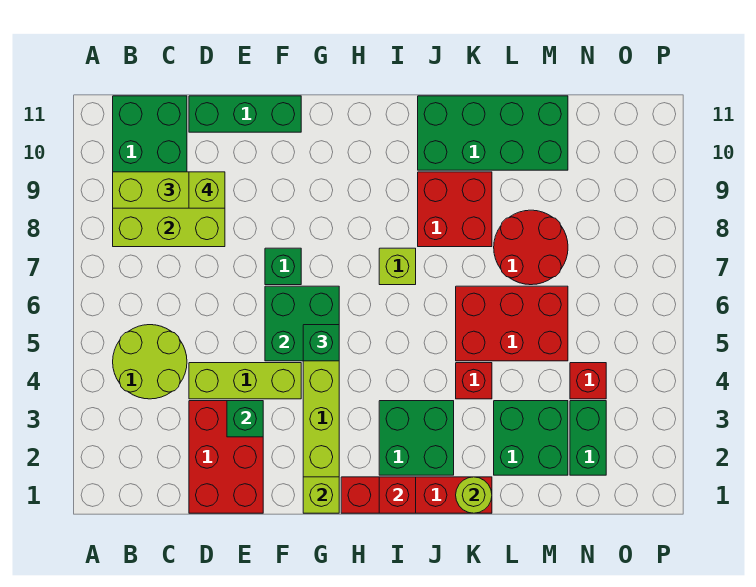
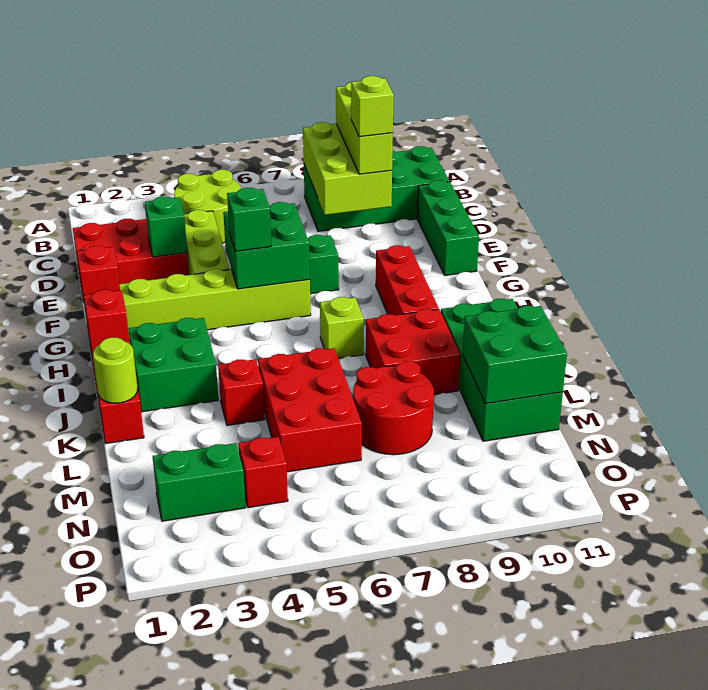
lime 1x1 brick [303,477,339,513] -> red 1x1 brick [77,246,120,309]
none -> red 1x3 brick [376,245,439,315]
green 2x2 brick [494,401,568,475] -> green 2x2 brick moved to [463,306,567,404]

